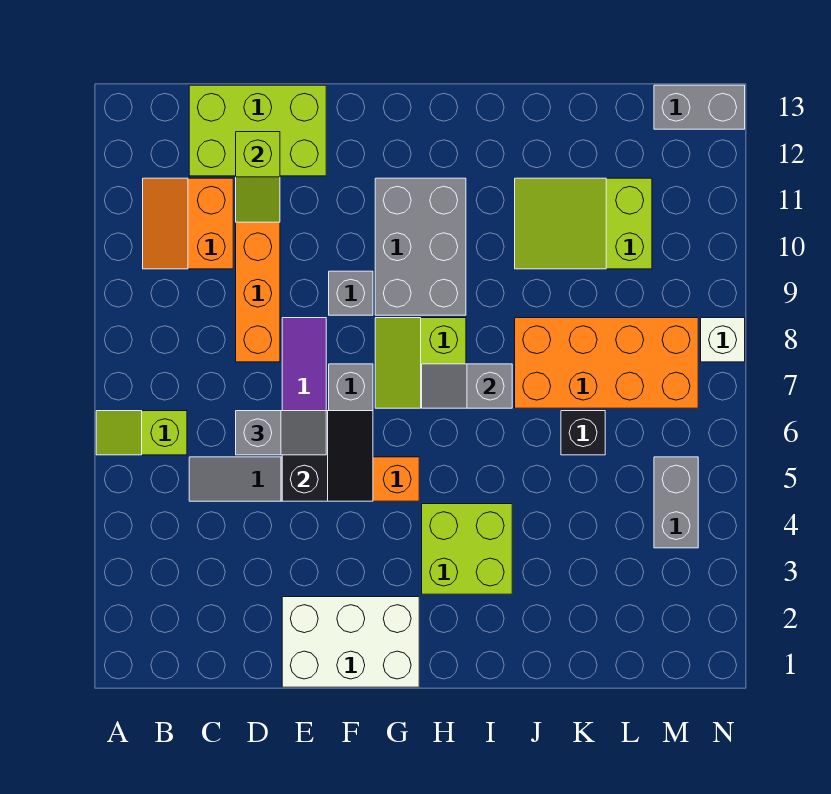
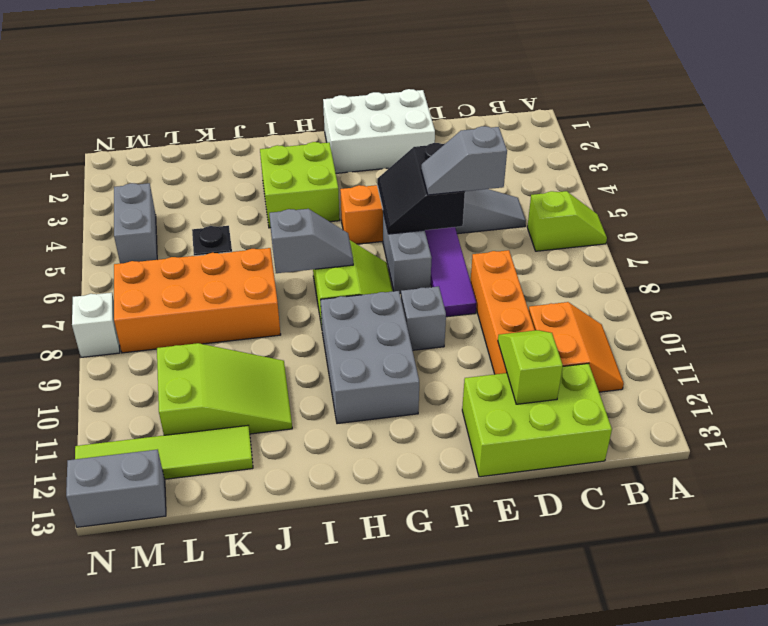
none -> lime 1x4 tile [75,426,253,479]

